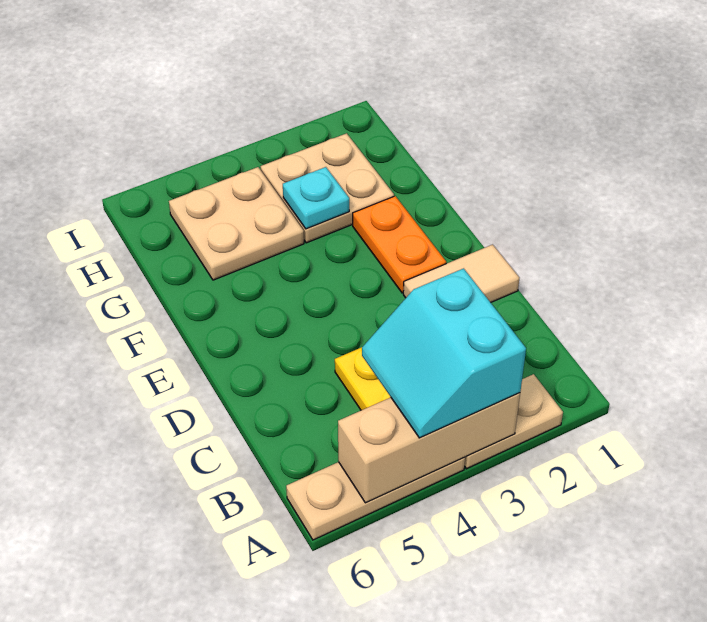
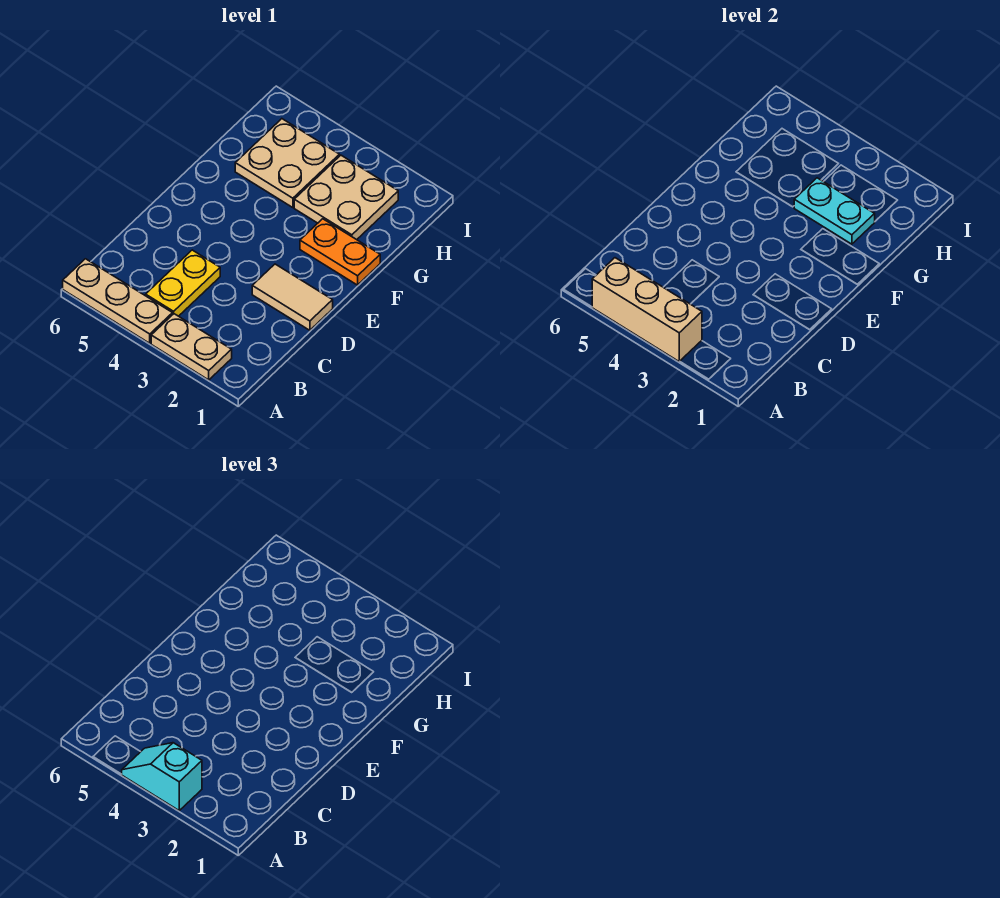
cyan 2x2 slope [362,268,526,438] -> cyan 1x2 slope [122,743,202,810]
orange 1x2 plate [353,196,446,293] -> orange 1x2 plate turned to [300,219,380,285]
cyan 1x1 plate [283,167,349,229] -> cyan 1x2 plate [794,178,875,244]

